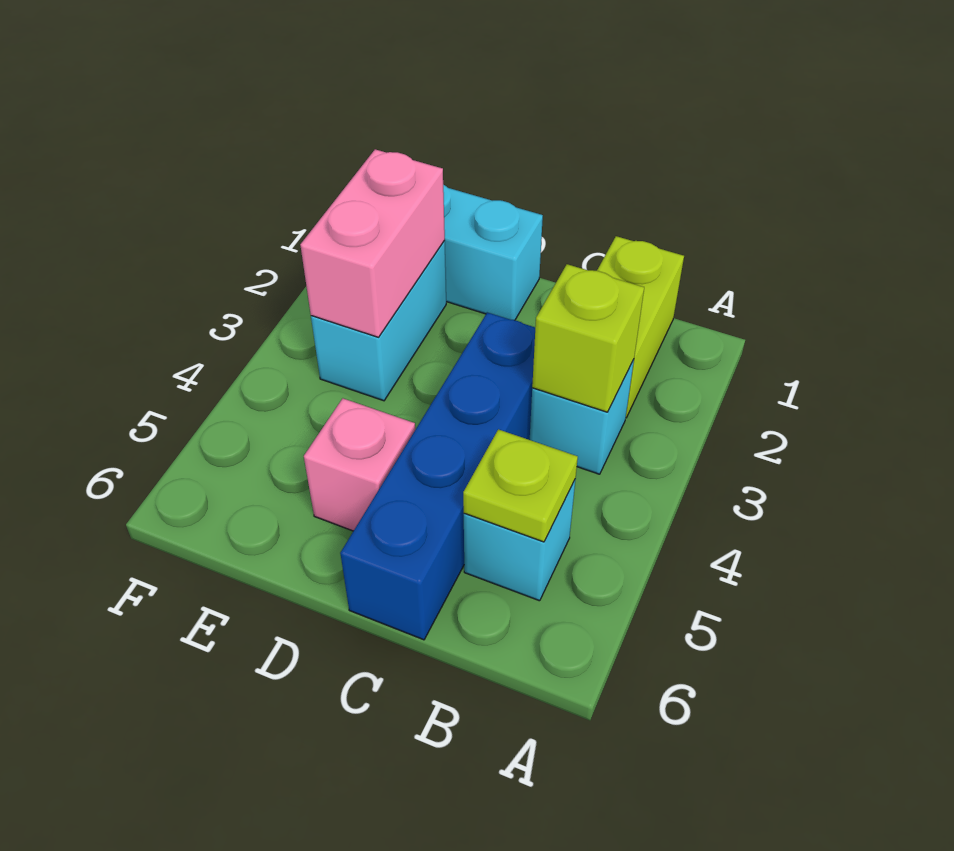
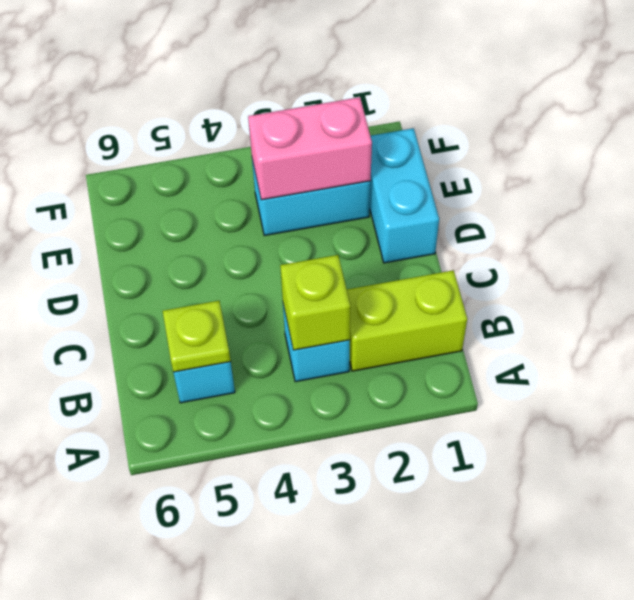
blue 1x4 brick [340,312,535,640] -> none
pink 1x1 brick [304,398,415,531] -> none

